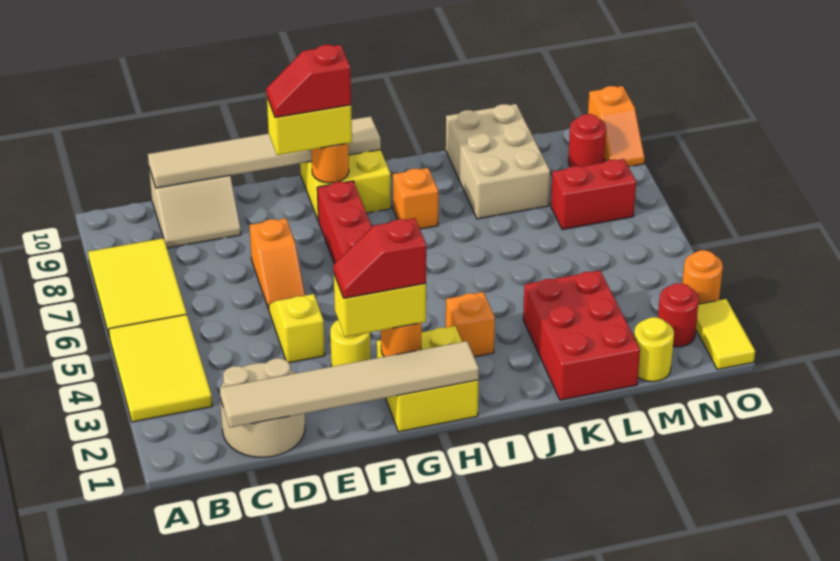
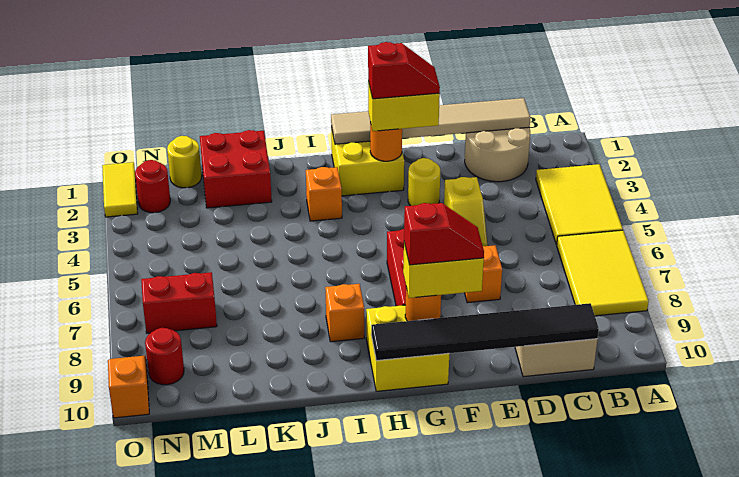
tan 1x6 tile [148,116,381,188] -> black 1x6 tile [371,303,599,361]
red 2x3 brick [523,270,640,400] -> red 2x2 brick [200,130,272,208]
tan 2x3 brick [446,104,550,219] -> none
orange 1x1 round brick [682,250,723,304] -> none

